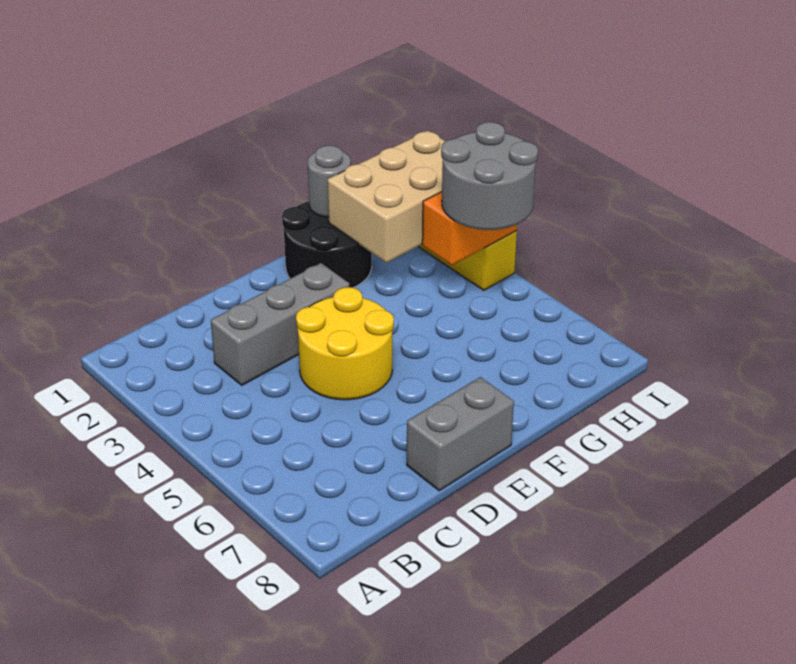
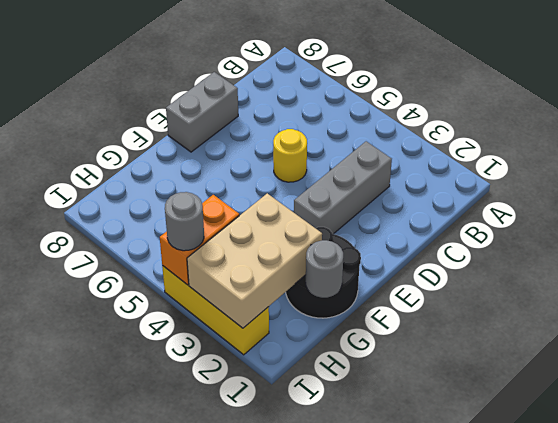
yellow 2x2 round brick [296,287,394,400] -> yellow 1x1 round brick [273,129,307,182]
grey 2x2 round brick [441,122,538,230] -> grey 1x1 round brick [165,192,204,251]

